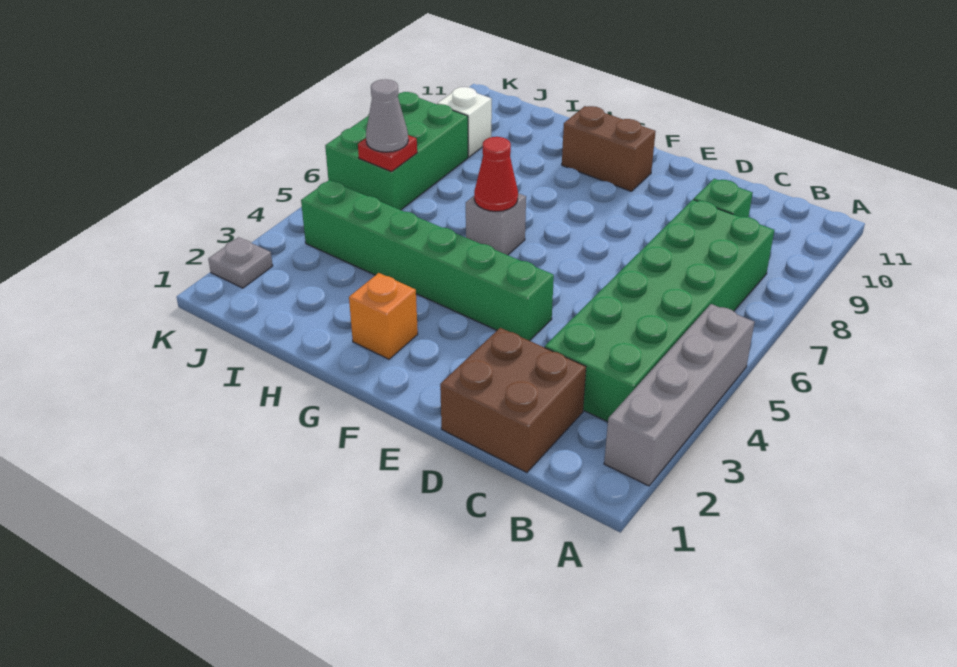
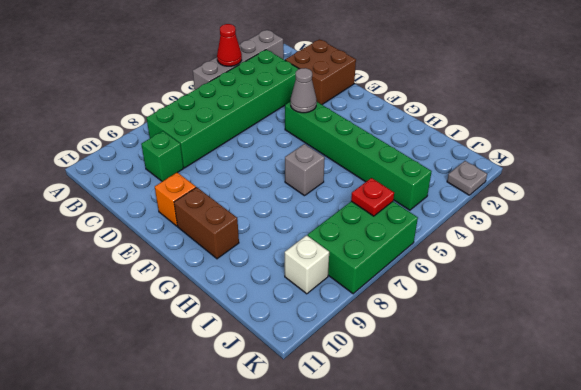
orange 1x1 brick [349,273,418,359] -> orange 1x1 brick moved to [155,173,196,226]
red 1x1 cone [474,137,518,211] -> red 1x1 cone moved to [217,24,242,66]
grey 1x1 cone [366,79,408,152] -> grey 1x1 cone moved to [291,68,317,113]

